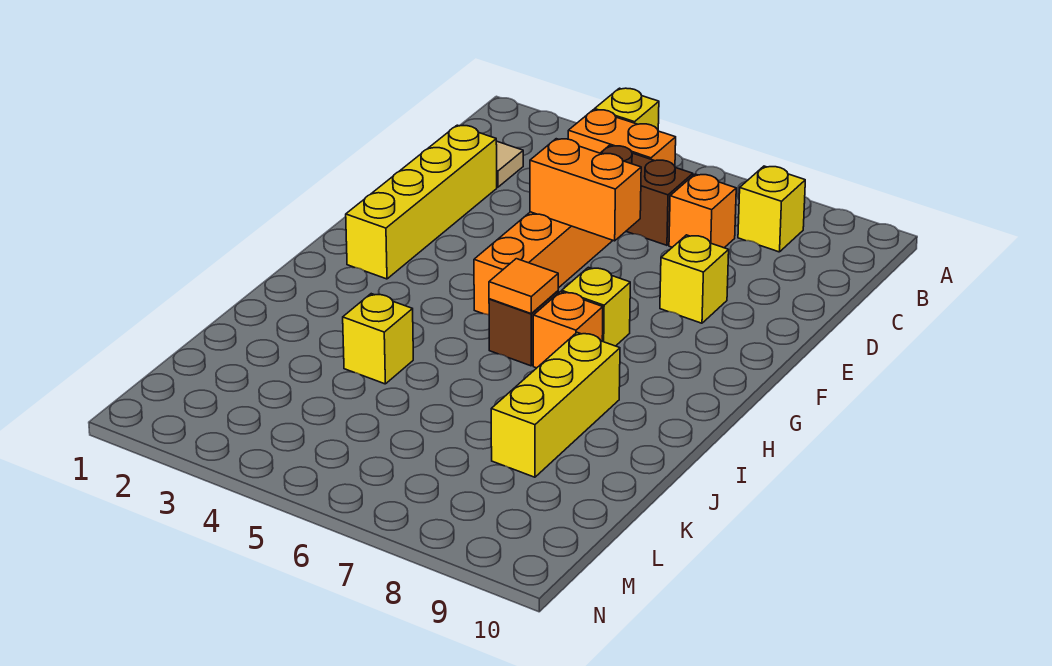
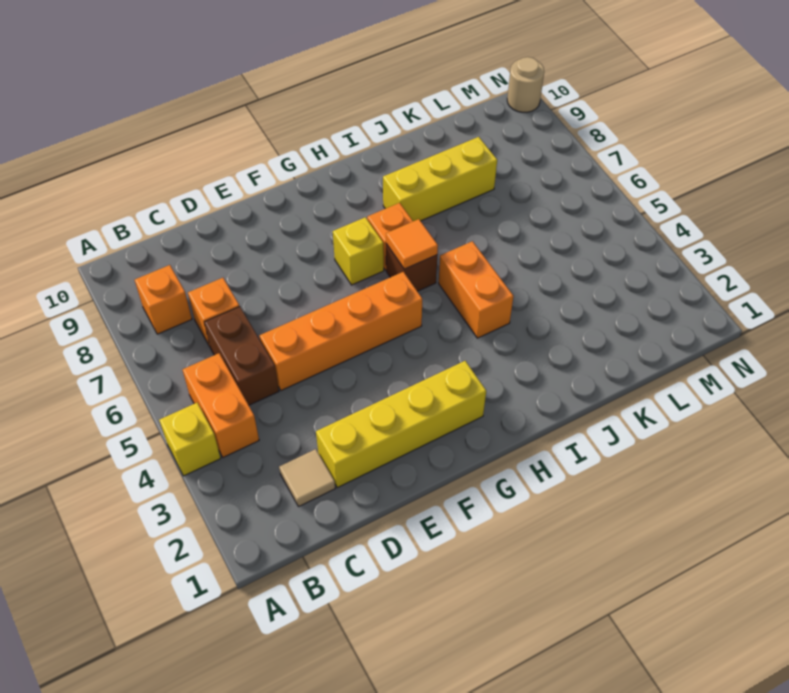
yellow 1x1 brick [738,166,805,252] -> orange 1x1 brick [135,265,192,334]
orange 1x2 brick [530,139,641,241] -> orange 1x2 brick moved to [439,241,514,338]
yellow 1x1 brick [660,235,729,323] -> none
yellow 1x1 brick [343,294,413,384] -> none
none -> tan 1x1 round brick [507,57,544,112]

